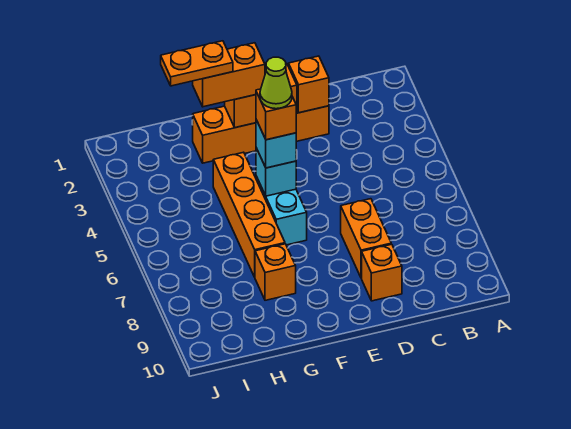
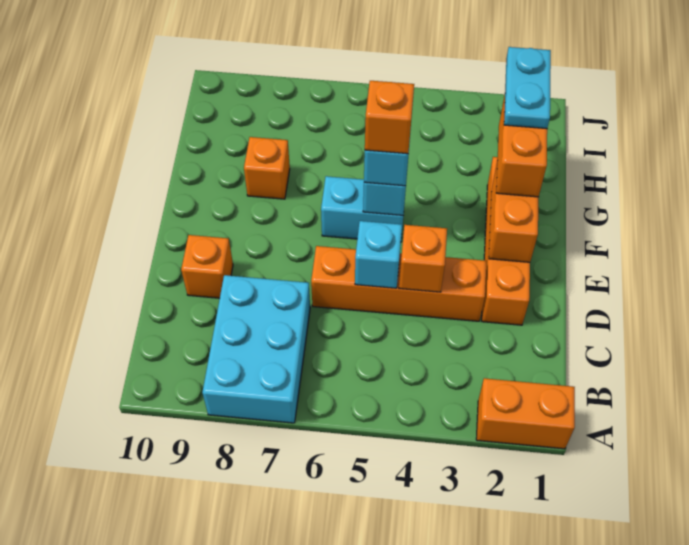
none -> cyan 2x3 brick [202,275,310,423]
orange 1x1 brick [289,56,329,113] -> orange 1x1 brick moved to [399,225,447,292]
none -> cyan 1x1 brick [355,221,402,288]
orange 1x2 brick [341,199,391,278] -> orange 1x2 brick moved to [476,378,575,449]
lime 1x1 cone [260,57,292,109] -> none
orange 1x2 plate [161,41,233,86] -> cyan 1x2 plate [504,47,551,129]
orange 1x4 brick [213,152,285,277] -> orange 1x4 brick moved to [311,246,486,321]

